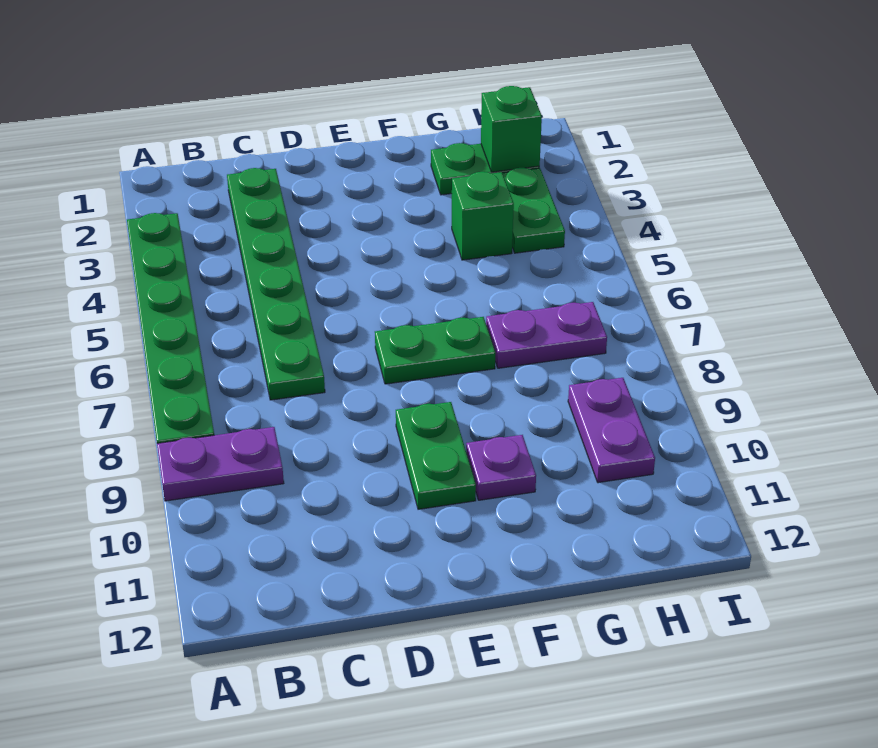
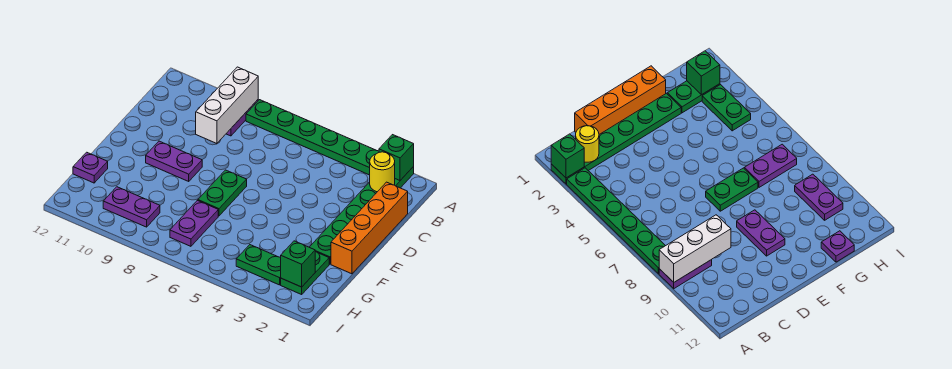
none -> white 1x3 brick [196,67,258,144]
none -> yellow 1x1 round brick [370,152,395,192]
none -> orange 1x4 brick [331,182,408,274]
green 1x6 plate [227,168,325,400] -> green 1x6 plate turned to [309,167,414,264]
green 1x2 plate [396,402,476,509] -> purple 1x2 plate [146,141,202,181]
purple 1x1 plate [466,435,536,500] -> purple 1x1 plate moved to [73,152,108,183]
green 1x1 brick [452,172,514,260] -> green 1x1 brick moved to [379,135,414,180]

